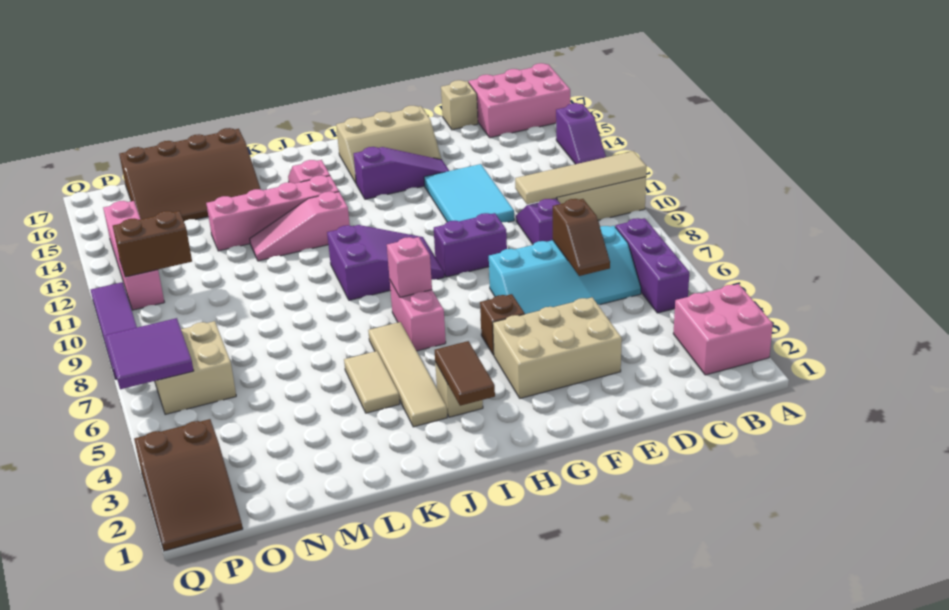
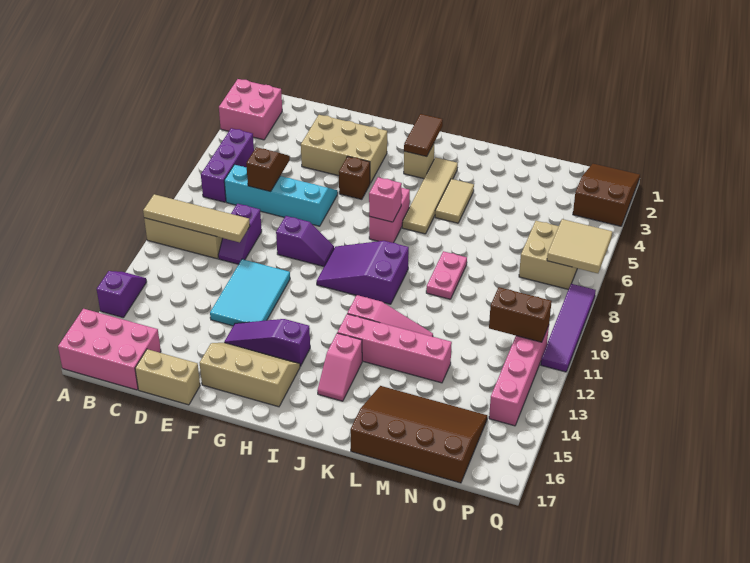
tan 1x1 brick [441,80,478,130] -> tan 1x2 brick [135,349,200,405]
purple 1x2 brick [434,213,507,277] -> purple 1x2 slope [276,216,334,266]
none -> pink 1x2 plate [426,251,467,299]
purple 2x2 tile [105,318,194,389] -> tan 2x2 tile [547,219,612,273]

